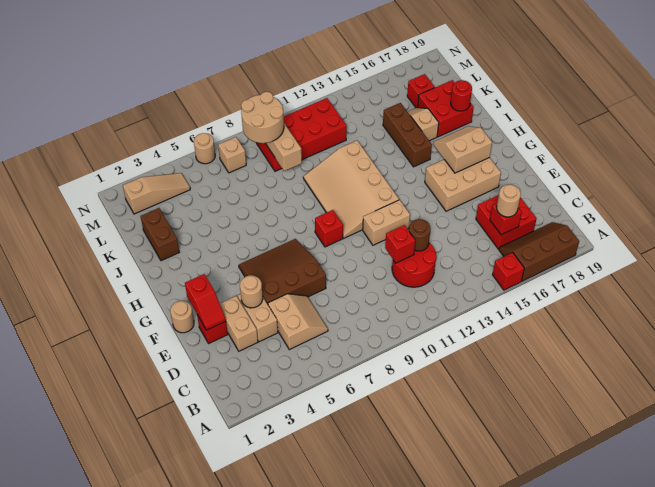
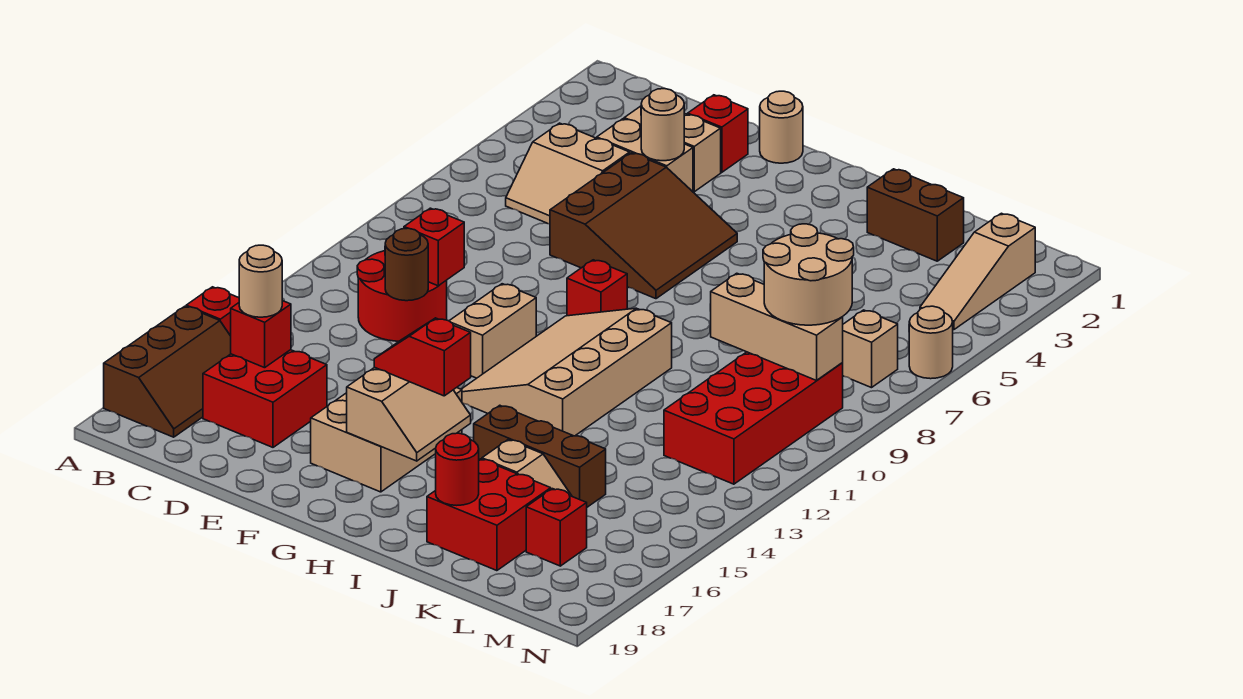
red 1x2 slope [185,274,226,330] -> red 1x2 slope moved to [374,318,471,396]
tan 3x4 slope [303,141,399,238] -> tan 3x4 slope turned to [461,308,672,436]

